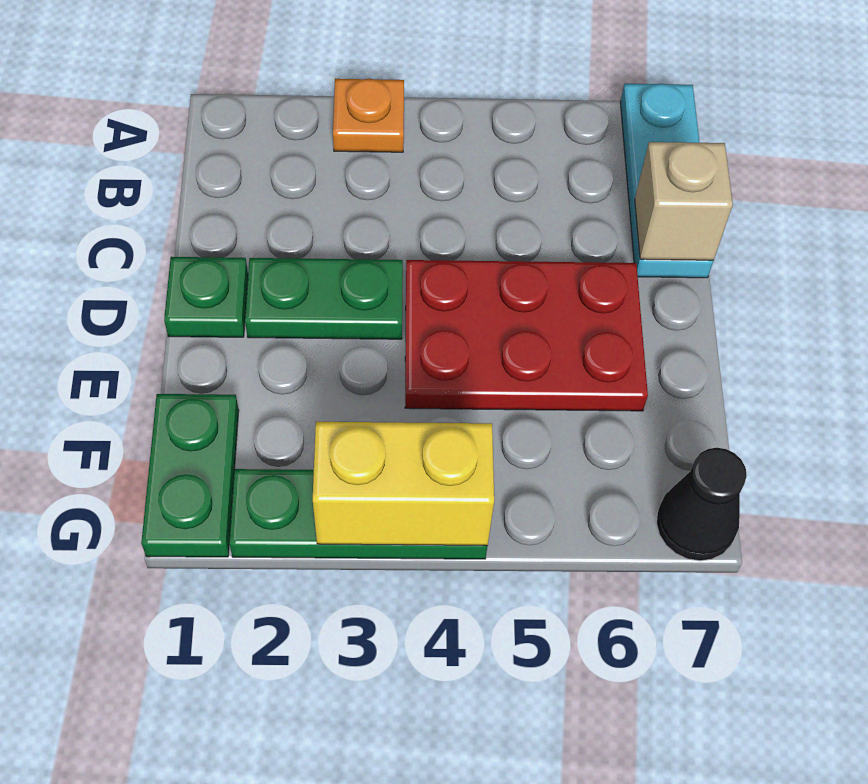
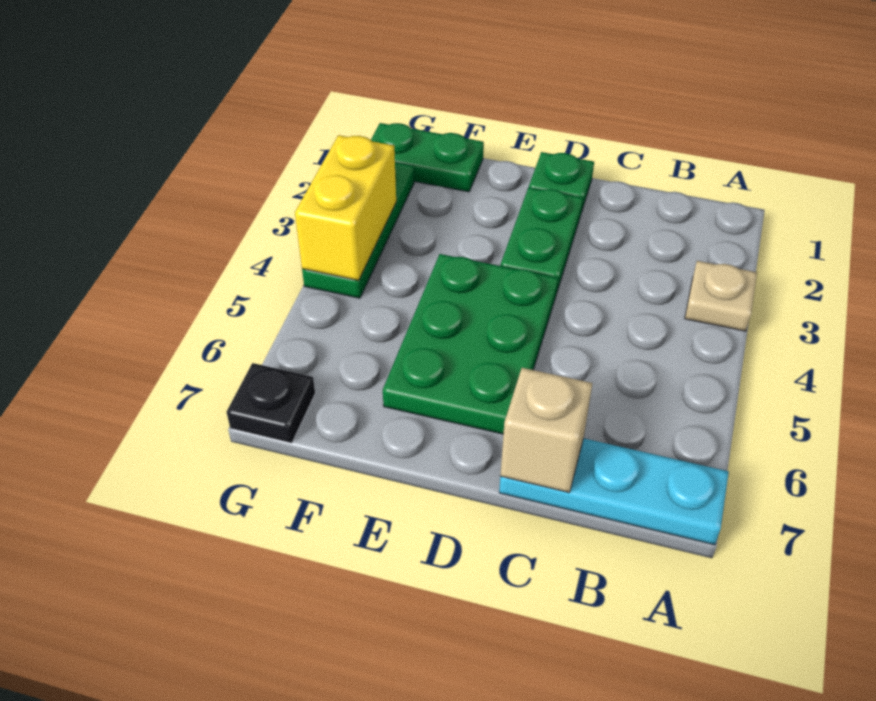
orange 1x1 plate [333,79,404,152] -> tan 1x1 plate [685,261,757,331]
red 2x3 plate [405,260,648,411] -> green 2x3 plate [383,254,558,434]
black 1x1 cone [657,448,747,561] -> black 1x1 plate [227,363,315,443]

